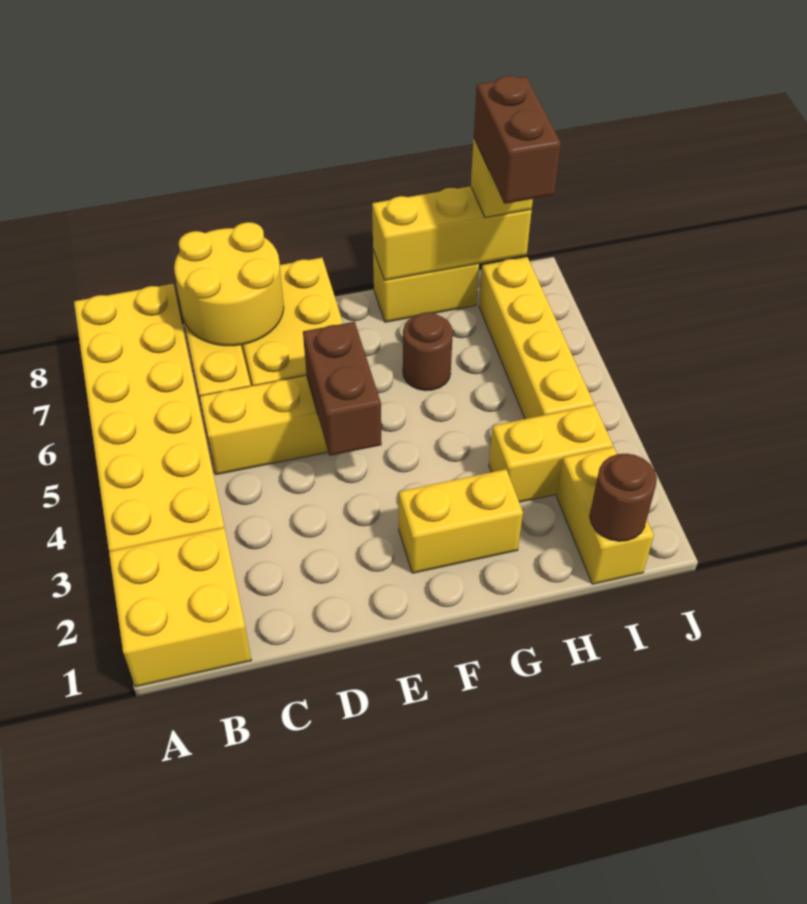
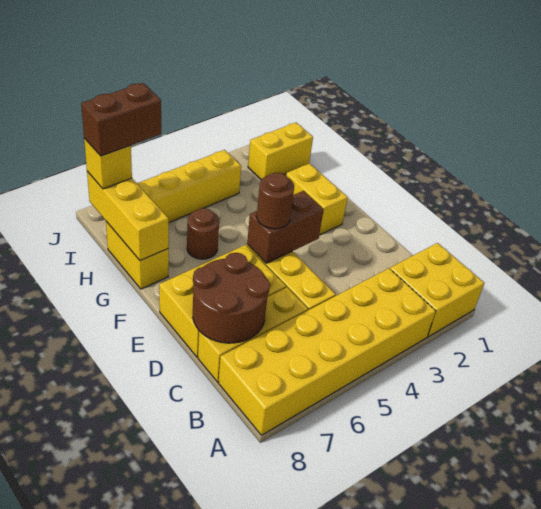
yellow 2x2 round brick [174,222,284,346] -> brown 2x2 round brick [193,253,270,343]
yellow 1x2 brick [489,405,613,502] -> none
brown 1x1 round brick [590,454,657,541] -> brown 1x1 round brick moved to [257,173,294,229]

